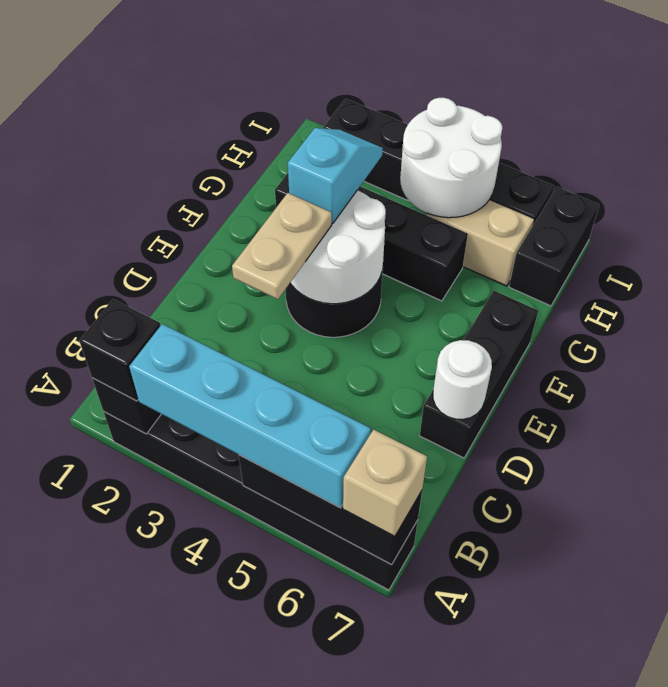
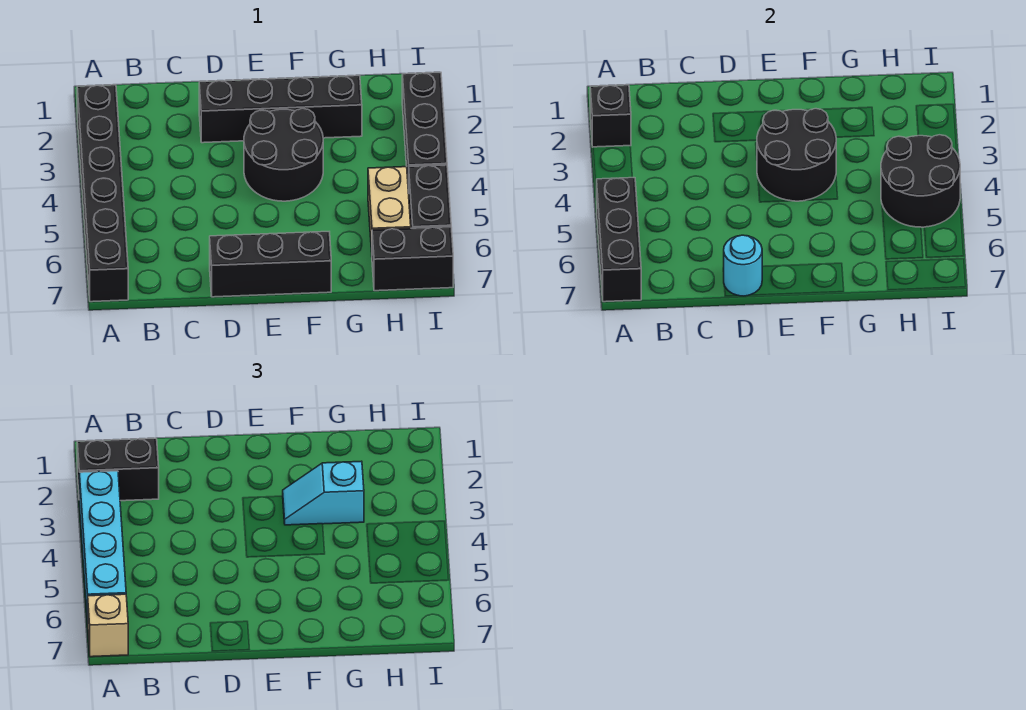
black 1x1 brick [79,299,161,401] -> black 1x2 brick [77,438,159,501]
tan 1x2 plate [232,193,332,299] -> none
white 1x1 round brick [433,340,492,419] -> cyan 1x1 round brick [724,235,762,296]
white 2x2 round brick [290,190,386,304] -> black 2x2 round brick [757,109,836,201]
cyan 1x2 slope [288,128,383,223] -> cyan 1x2 slope turned to [283,461,364,525]
black 1x4 brick [275,173,468,301] -> black 1x4 brick turned to [199,76,362,143]
white 2x2 round brick [400,98,502,218] -> black 2x2 round brick [881,135,960,227]

